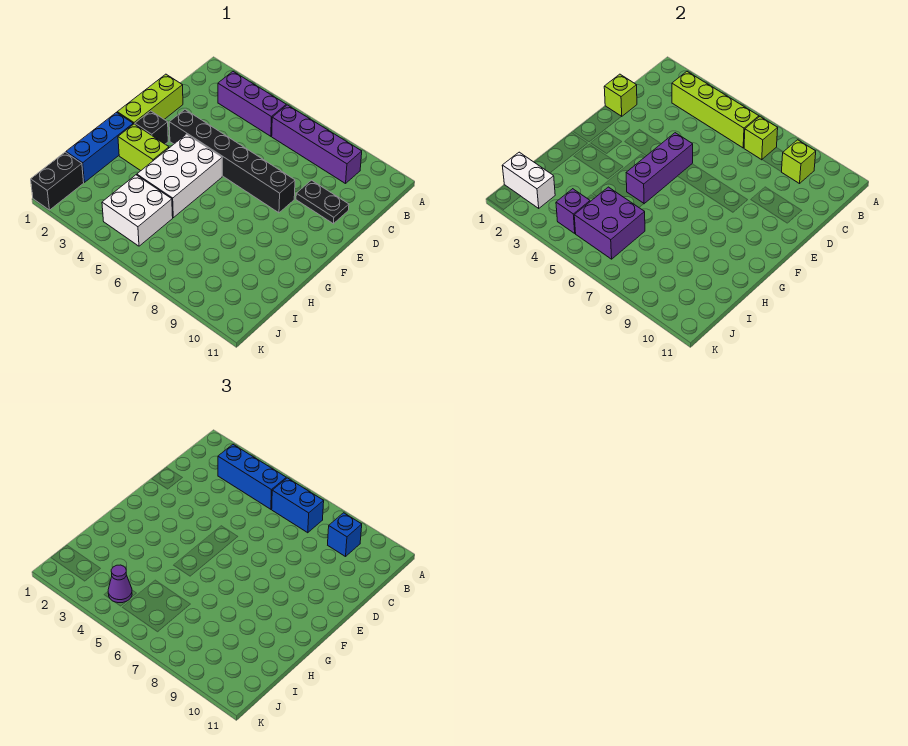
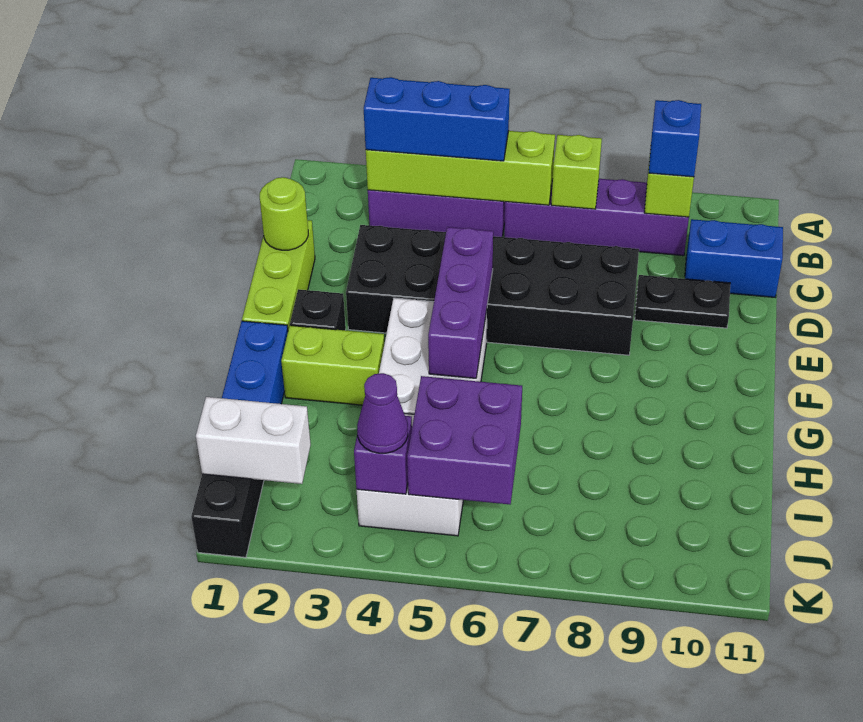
blue 1x2 brick [271,478,324,533] -> blue 1x2 brick moved to [685,219,783,297]
lime 1x1 brick [604,74,637,116] -> lime 1x1 round brick [260,177,308,250]
black 1x6 brick [169,110,295,213] -> black 2x6 brick [346,225,639,355]

